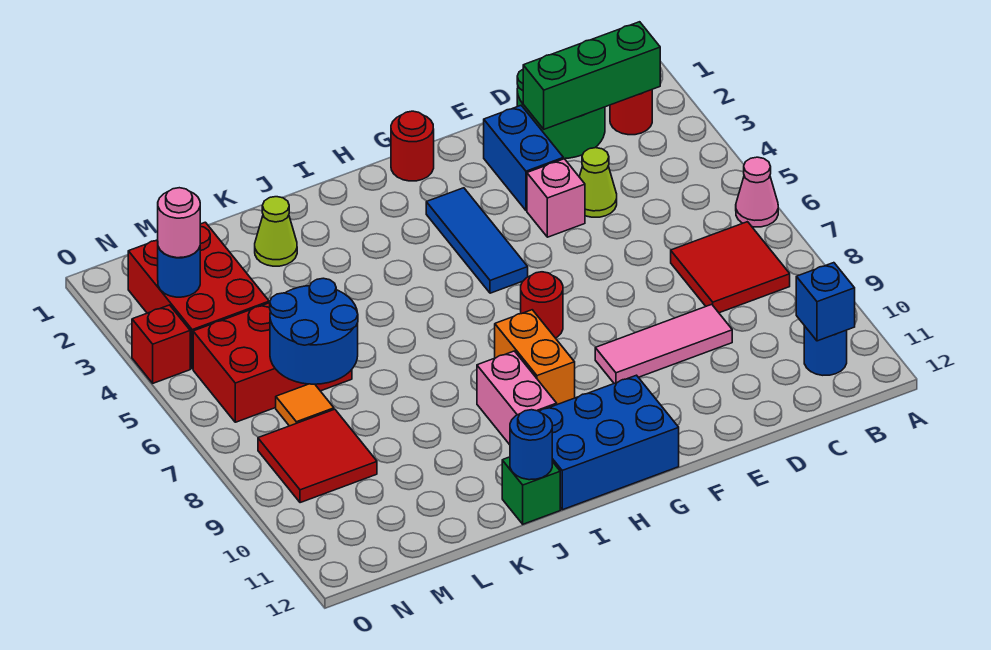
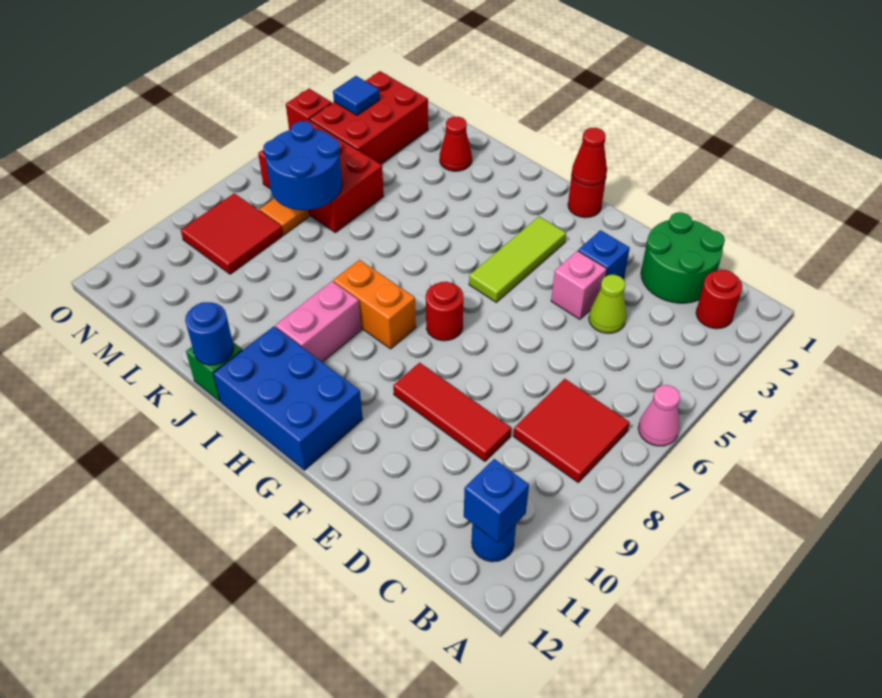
green 1x3 brick [523,22,660,129] -> none
pink 1x3 tile [595,304,732,383] -> red 1x3 tile [393,363,511,461]
blue 1x2 brick [484,106,563,210] -> blue 1x1 brick [578,230,630,279]
none -> red 1x1 cone [572,128,607,186]
blue 1x3 tile [426,188,528,293] -> lime 1x3 tile [469,217,566,302]
orange 1x2 brick [495,310,575,405] -> orange 1x2 brick turned to [333,260,416,349]
lime 1x1 cone [255,197,297,266] -> red 1x1 cone [440,117,472,171]
blue 1x1 round brick [158,247,200,297] -> blue 1x1 tile [333,76,380,115]
pink 1x1 round brick [158,188,200,258] -> none

